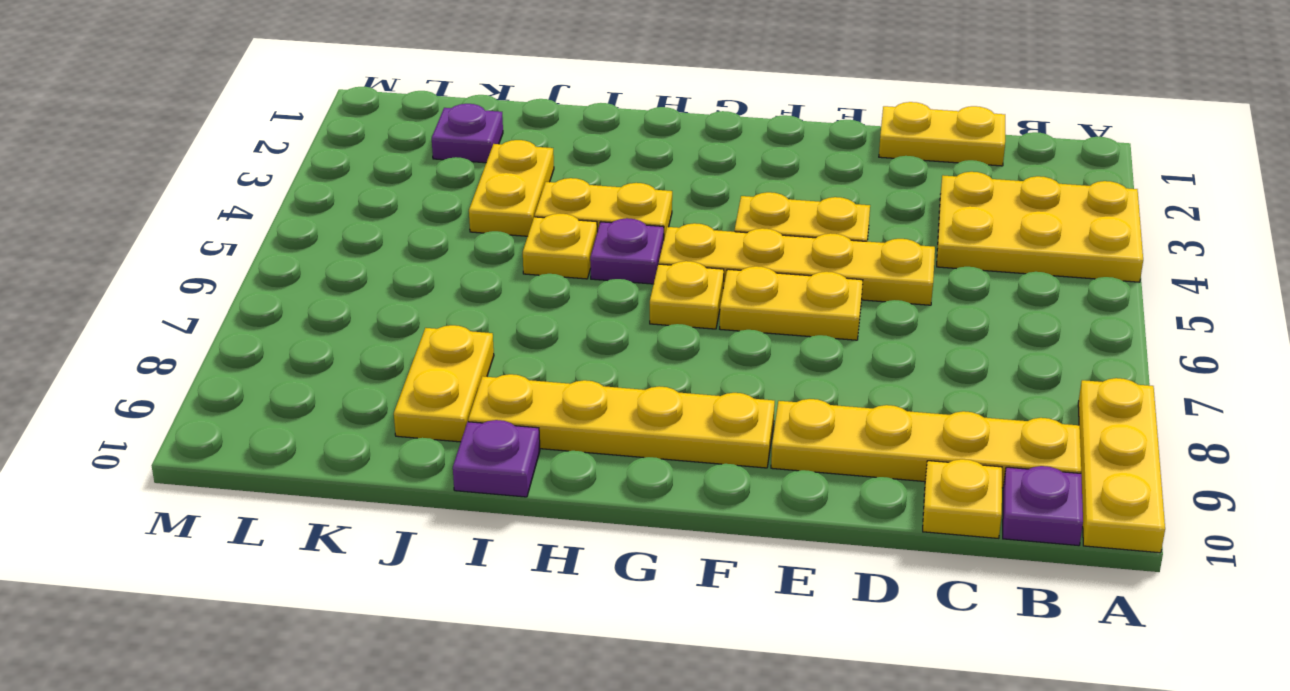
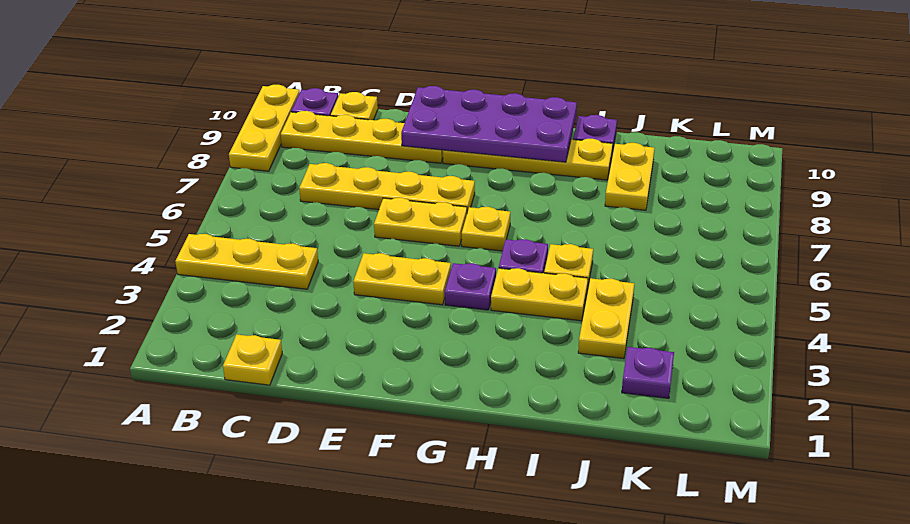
yellow 2x3 plate [937,172,1143,282] -> yellow 1x3 plate [175,234,318,289]
yellow 1x2 plate [879,102,1005,166] -> yellow 1x1 plate [223,335,282,385]
yellow 1x4 plate [659,223,935,305] -> yellow 1x4 plate moved to [299,163,475,212]
none -> purple 2x4 plate [401,86,577,162]
none -> purple 1x1 plate [445,263,496,310]

